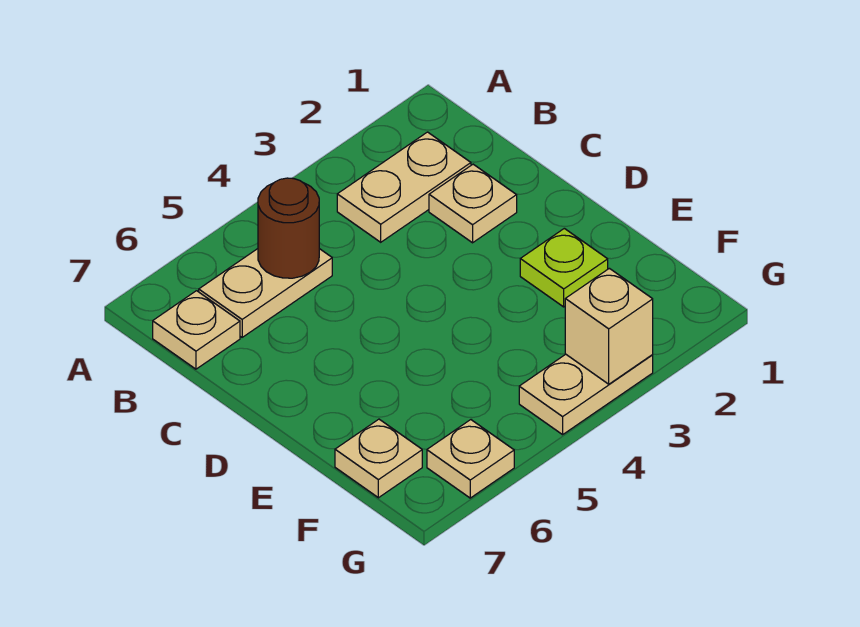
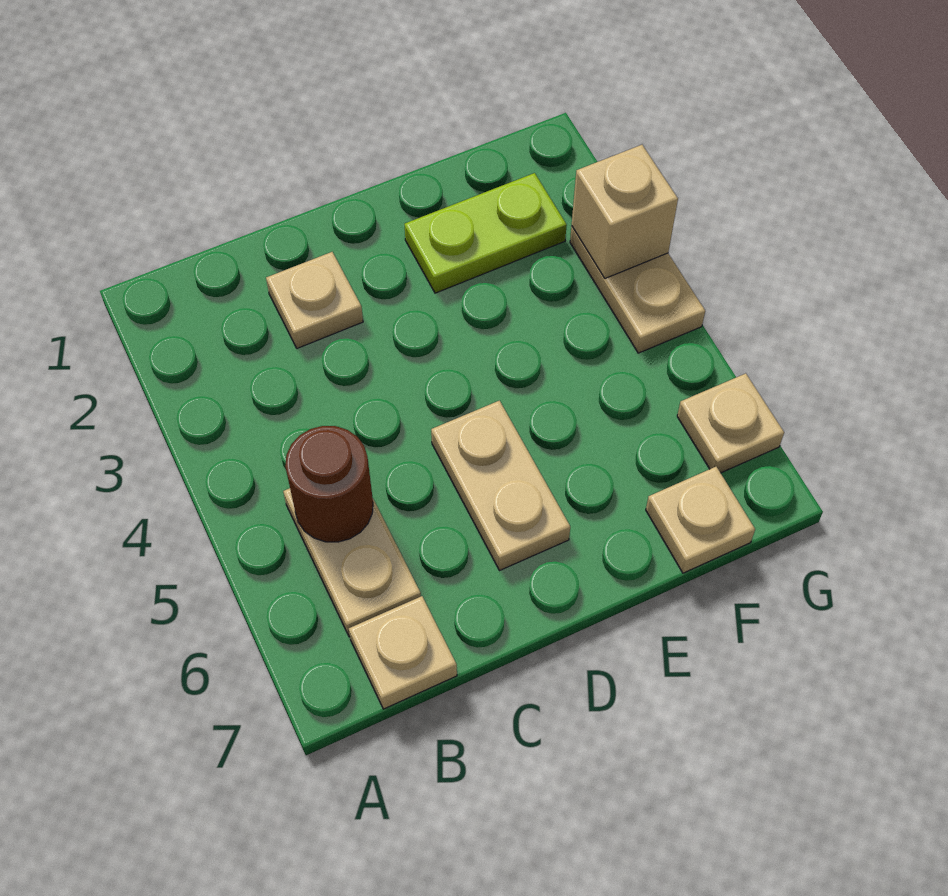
tan 1x2 plate [337,132,471,242] -> tan 1x2 plate moved to [431,401,570,571]
lime 1x1 plate [520,228,608,307] -> lime 1x2 plate [404,173,567,293]

